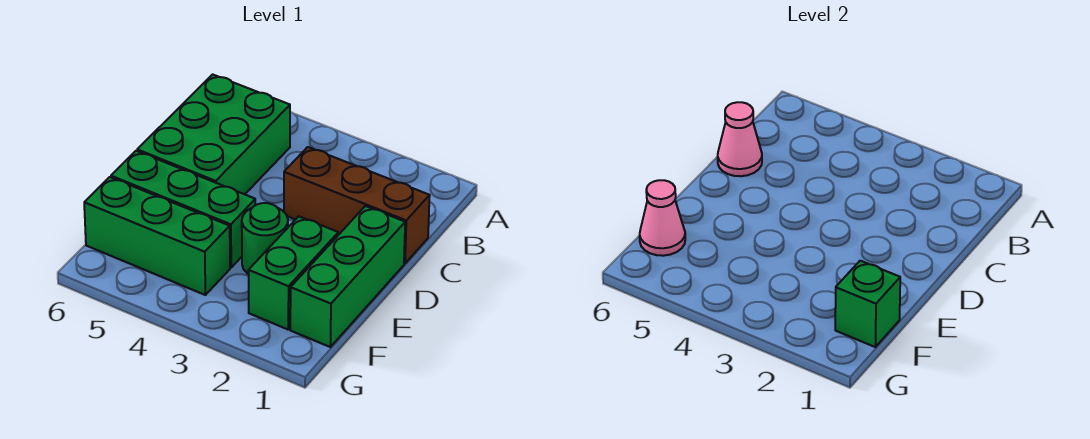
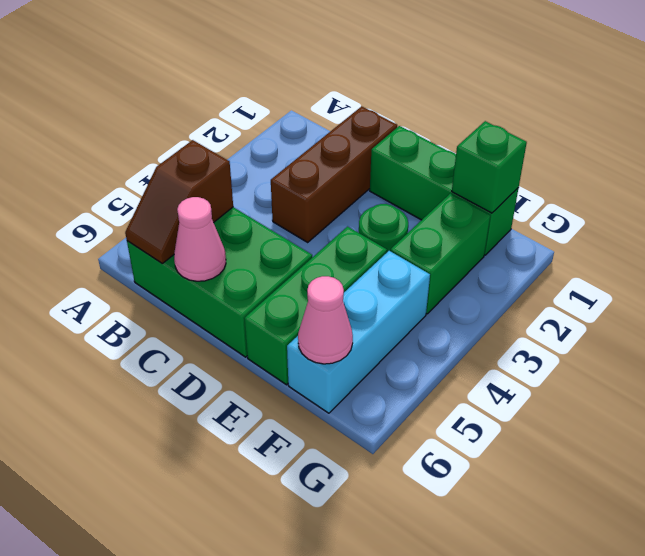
none -> brown 1x2 slope [125,140,233,263]
green 1x2 brick [248,216,338,329] -> green 1x2 brick turned to [390,194,490,314]
green 1x3 brick [84,177,230,295] -> cyan 1x3 brick [287,251,430,413]

